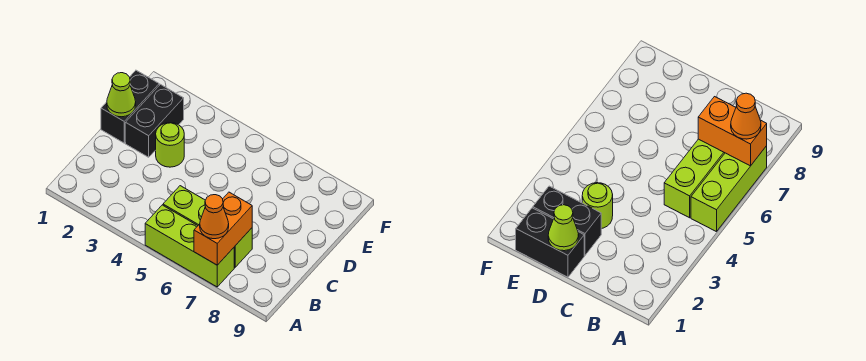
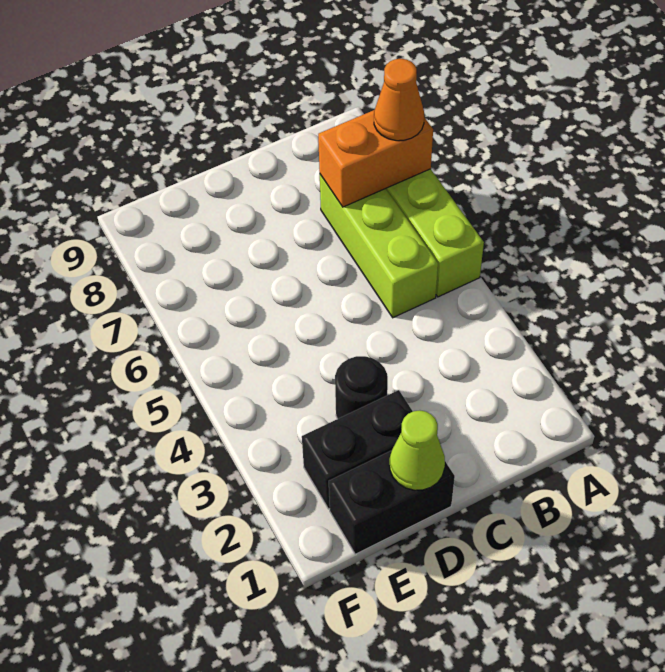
lime 1x1 round brick [156,123,184,167] -> black 1x1 round brick [335,356,388,419]

